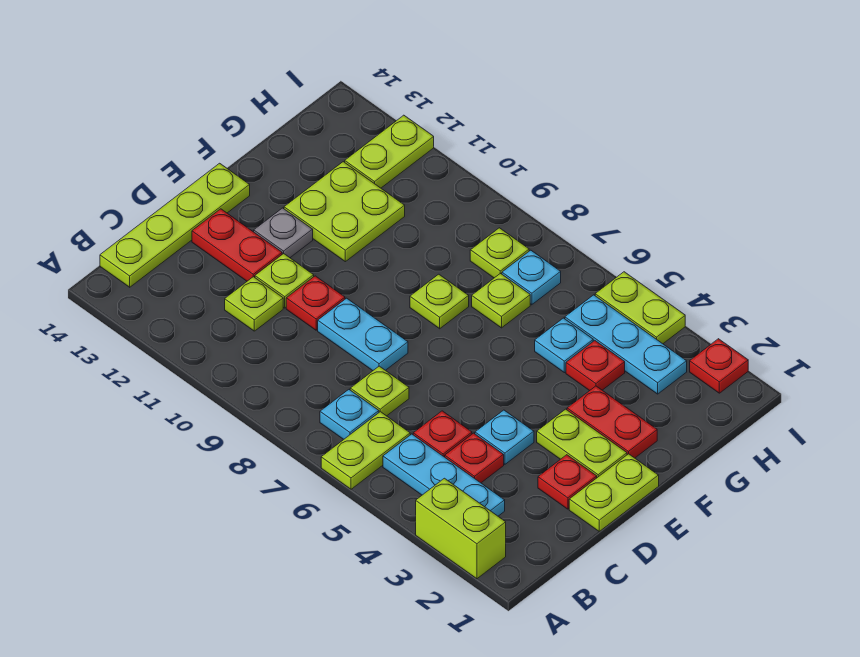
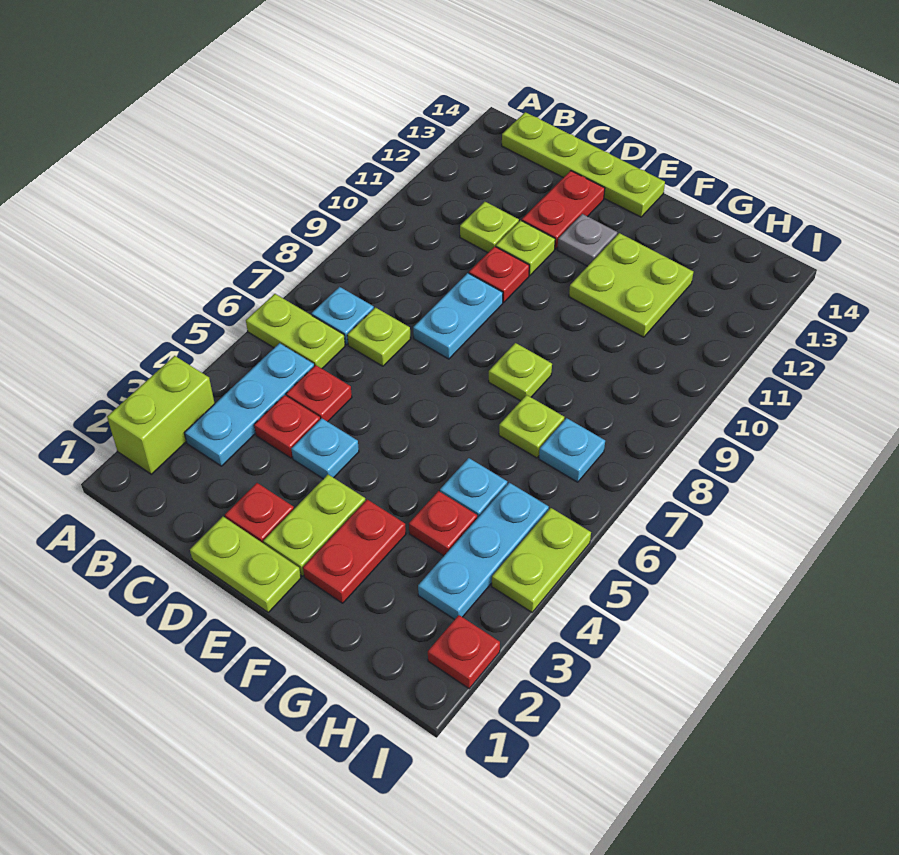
lime 1x1 plate [470,228,529,278] -> none
lime 1x2 plate [345,115,434,188] -> none

